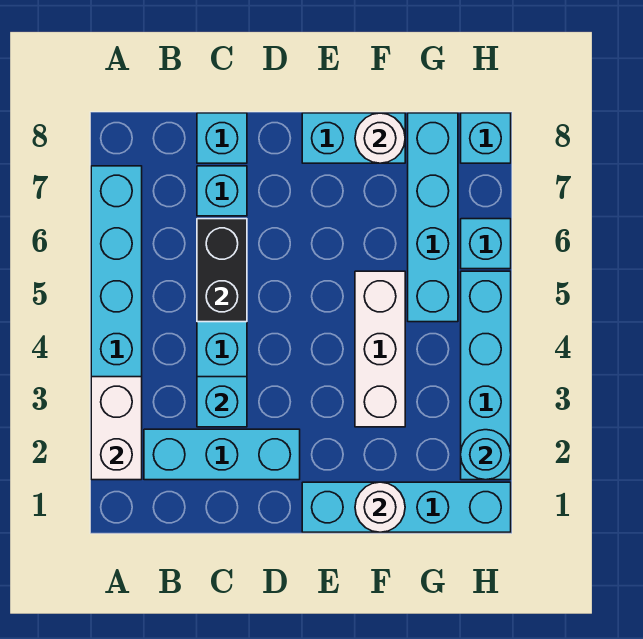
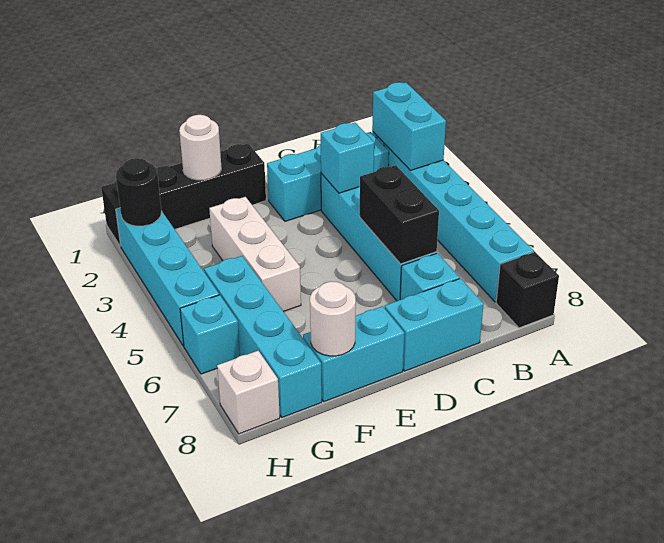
white 1x2 brick [91,377,142,480] -> cyan 1x2 brick [372,82,446,170]
none -> black 1x1 brick [496,252,559,328]
cyan 1x1 brick [197,113,247,163] -> cyan 1x2 brick [385,278,484,371]
cyan 1x4 brick [302,482,511,532] -> black 1x4 brick [101,144,266,246]
cyan 1x1 round brick [461,430,511,480] -> black 1x1 round brick [116,158,162,226]
cyan 1x1 brick [461,113,511,163] -> white 1x1 brick [217,351,280,434]

